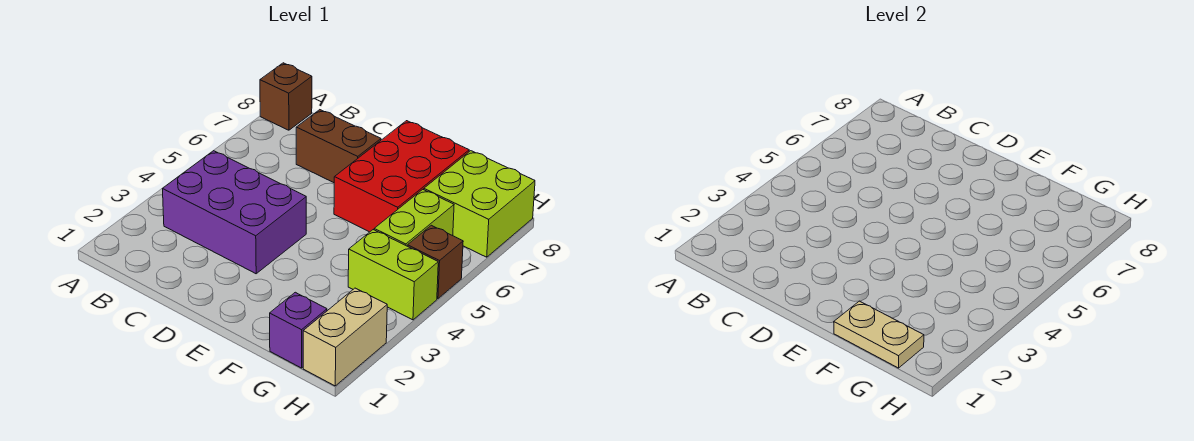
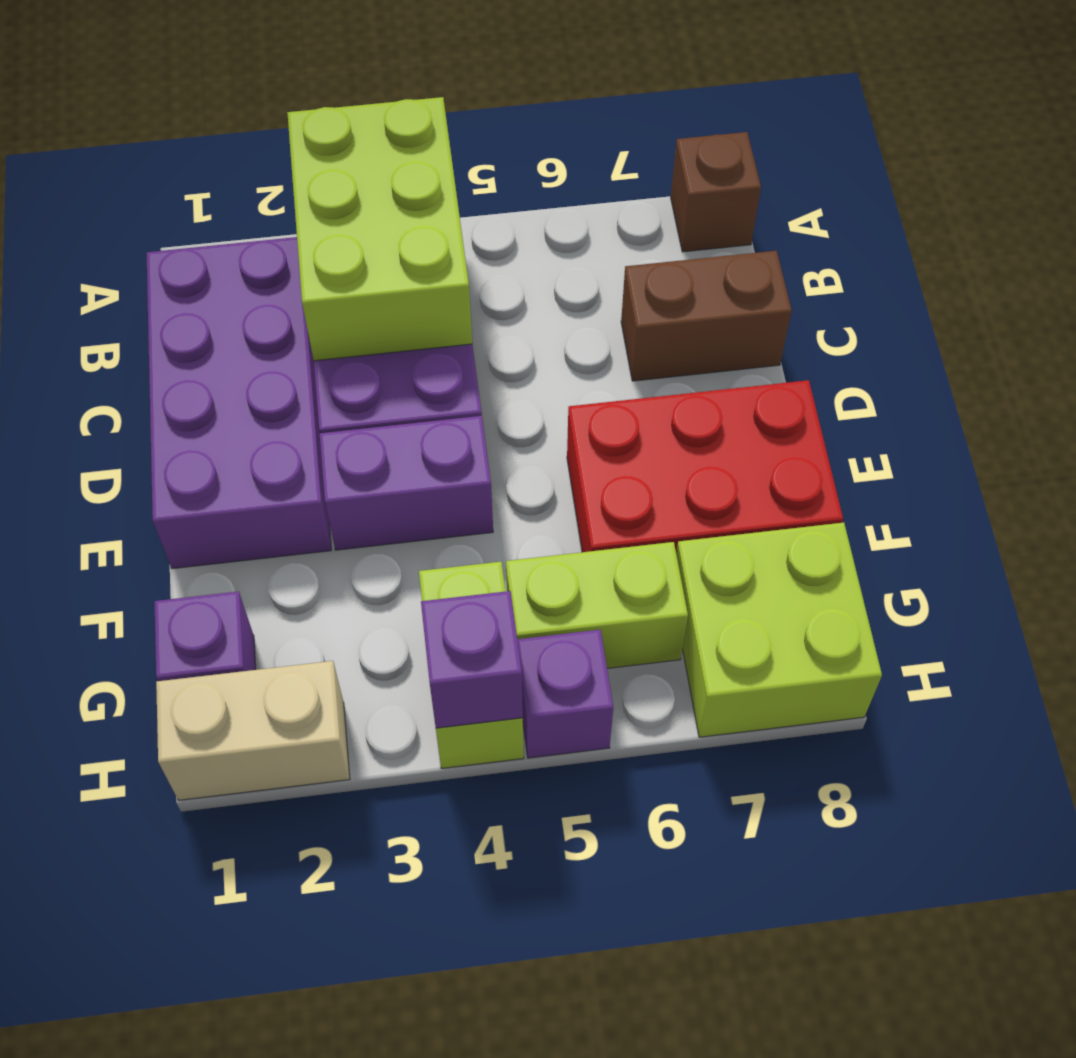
none -> lime 2x3 brick [287,97,472,361]
none -> purple 2x4 brick [147,237,331,569]
brown 1x2 brick [296,110,381,183] -> brown 1x2 brick turned to [621,251,792,381]
none -> purple 1x2 brick [320,416,493,550]
tan 1x2 plate [834,301,924,368] -> none
none -> purple 1x1 brick [421,591,523,728]
brown 1x1 brick [407,225,463,299] -> purple 1x1 brick [517,630,613,758]

